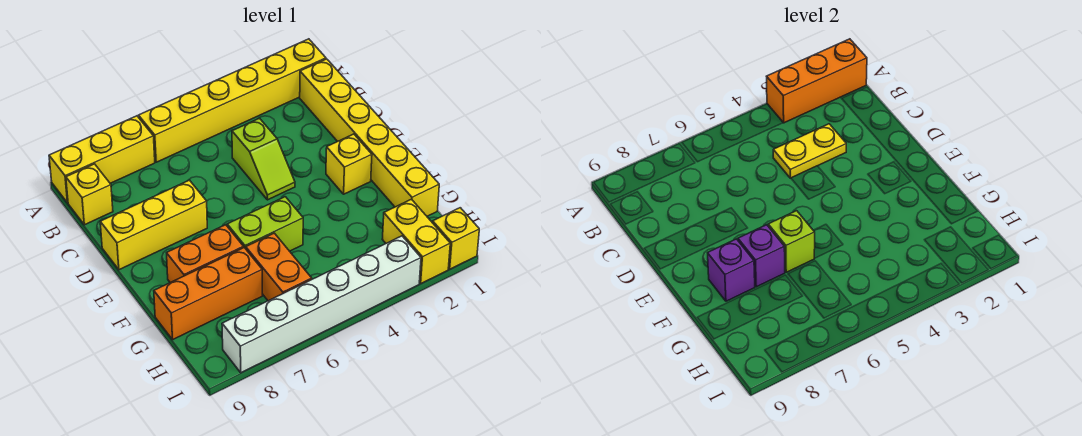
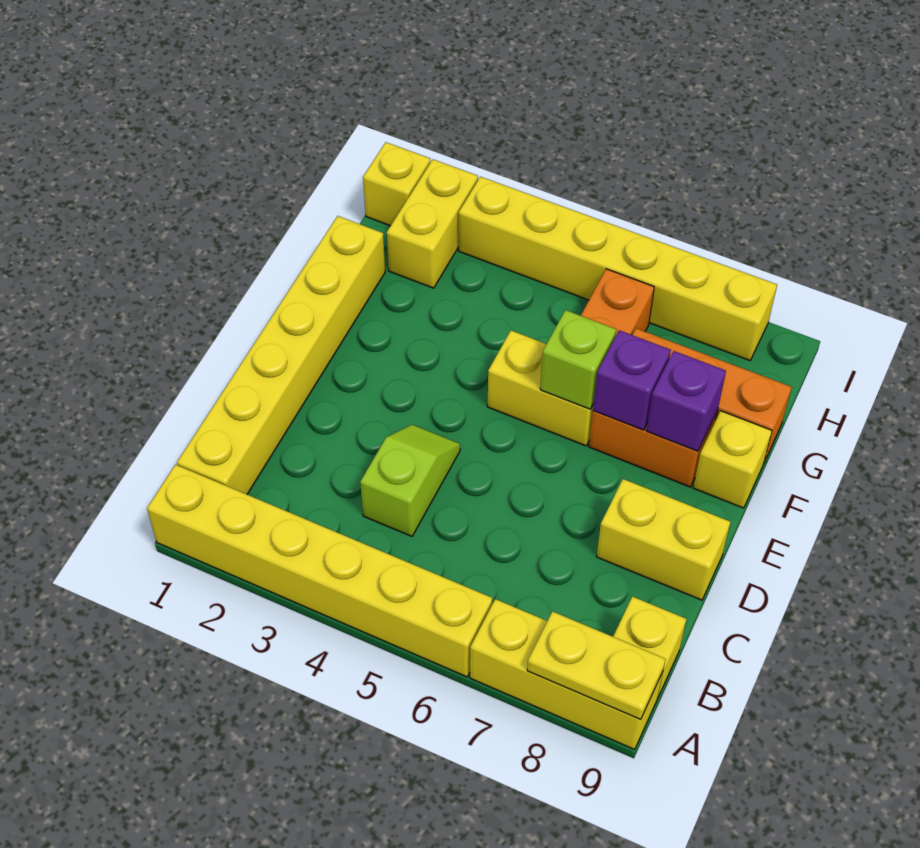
orange 1x3 brick [767,39,867,123] -> none
yellow 1x2 plate [773,124,846,178] -> yellow 1x2 plate moved to [527,612,666,719]
yellow 1x3 brick [100,180,207,270] -> yellow 1x2 brick [597,479,730,600]
yellow 1x1 brick [326,134,372,194] -> yellow 1x1 brick moved to [693,411,772,508]
lime 1x2 brick [227,197,303,251] -> yellow 1x2 brick [487,330,594,446]
white 1x6 brick [222,236,421,373] -> yellow 1x6 brick [459,177,777,360]

